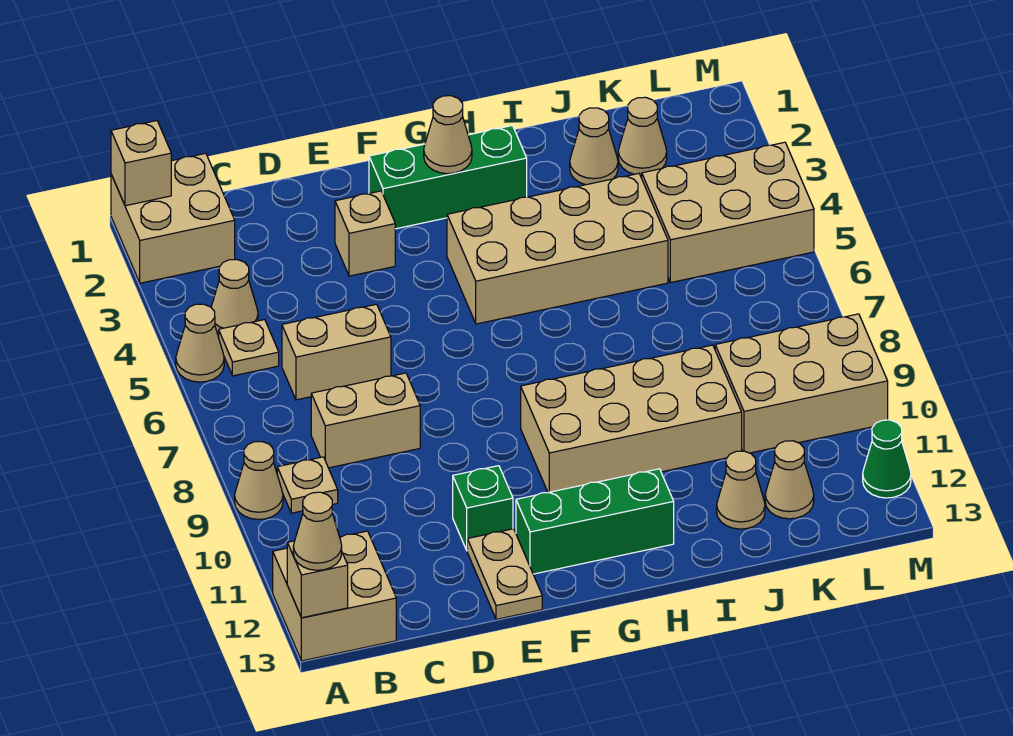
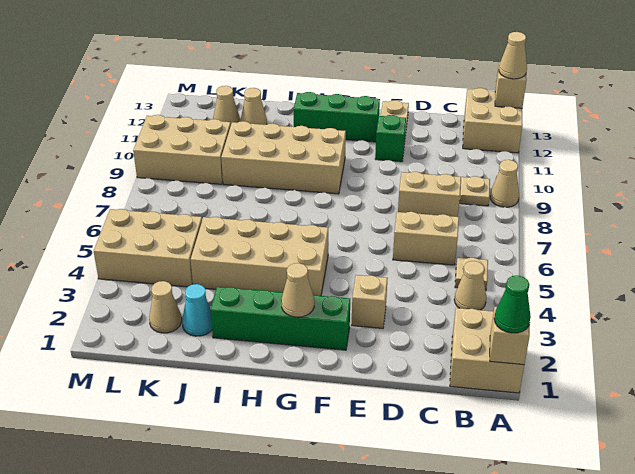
tan 1x1 cone [176,304,224,382] -> none
green 1x3 brick [369,126,527,229] -> green 1x4 brick [210,287,350,350]
tan 1x1 cone [570,108,618,185] -> cyan 1x1 cone [182,284,212,336]
green 1x1 cone [863,420,911,498] -> green 1x1 cone moved to [494,276,531,333]

